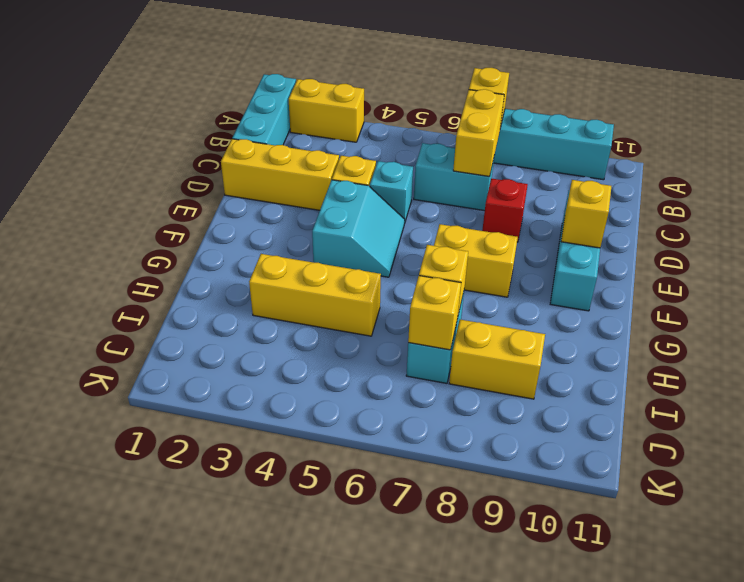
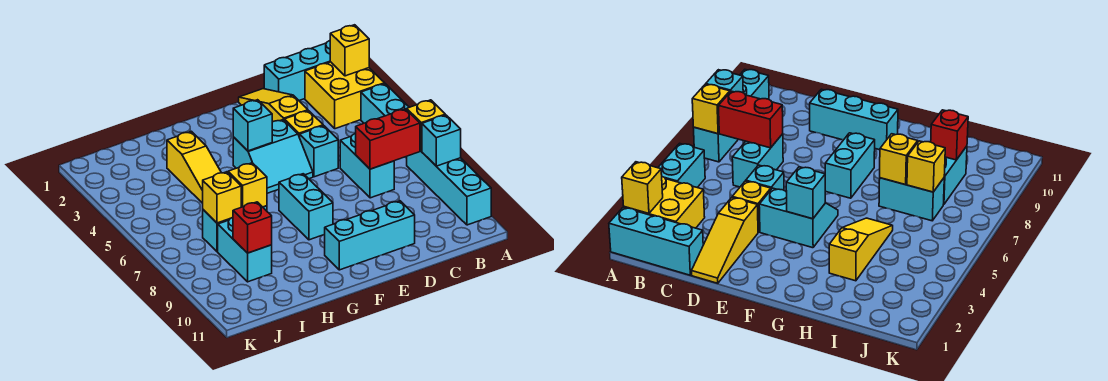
yellow 1x2 brick [289,79,364,142] -> yellow 2x2 brick [305,62,385,129]
none -> cyan 1x2 brick [361,84,409,123]
none -> cyan 1x1 brick [422,115,461,166]
yellow 1x2 brick [453,89,504,177] -> red 1x2 brick [356,109,420,169]
yellow 1x3 brick [221,139,339,210] -> yellow 1x3 slope [239,89,308,122]
red 1x1 brick [482,178,528,242] -> red 1x1 brick moved to [233,202,272,253]
yellow 1x1 brick [561,180,611,248] -> yellow 1x1 brick moved to [330,25,369,76]
none -> cyan 1x1 brick [233,100,272,151]
yellow 1x2 brick [434,224,518,297] -> cyan 1x2 brick [279,174,333,240]
yellow 1x3 brick [249,254,381,336] -> yellow 1x3 slope [167,131,221,203]
yellow 1x2 brick [449,320,545,399] -> cyan 1x2 brick [218,217,272,282]

